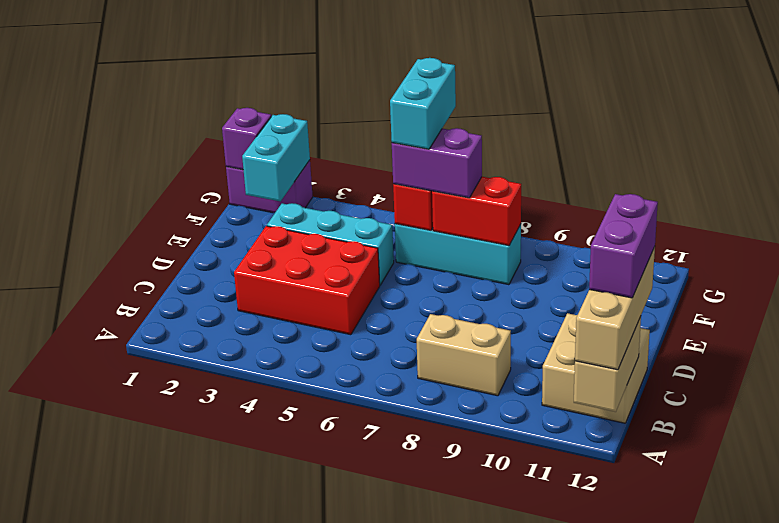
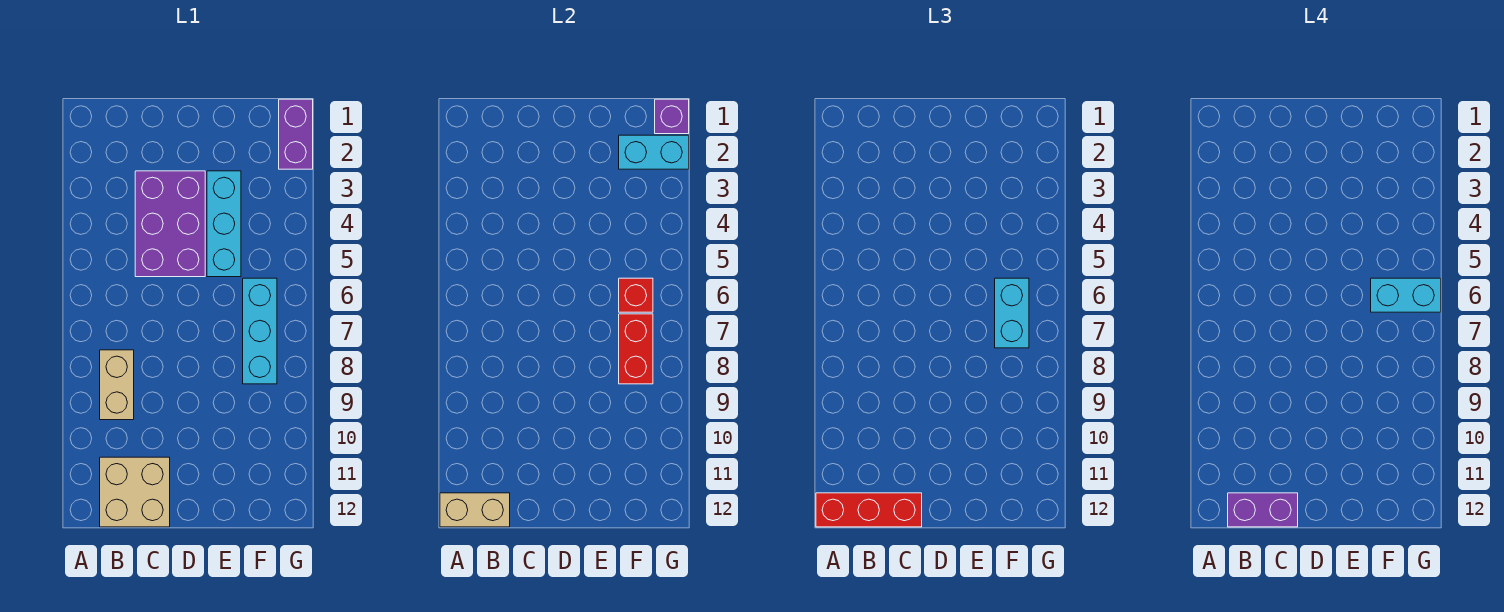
tan 1x3 brick [575,247,655,370] -> red 1x3 brick [816,493,922,527]
red 2x3 brick [234,226,380,335] -> purple 2x3 brick [135,171,205,277]
purple 1x2 brick [392,128,482,198] -> cyan 1x2 brick [995,278,1029,348]

